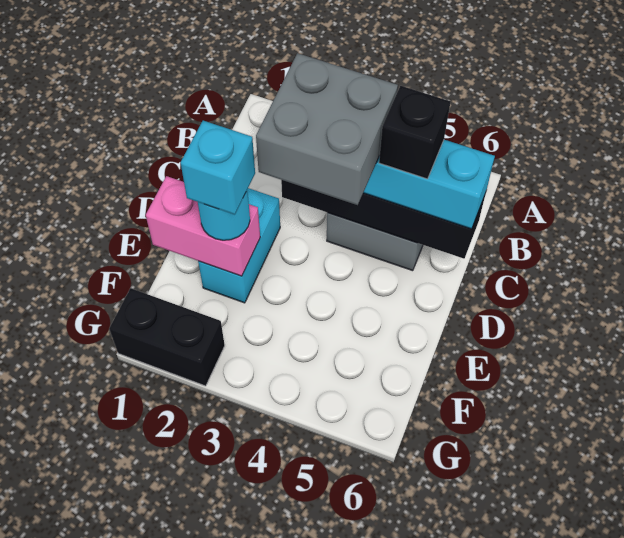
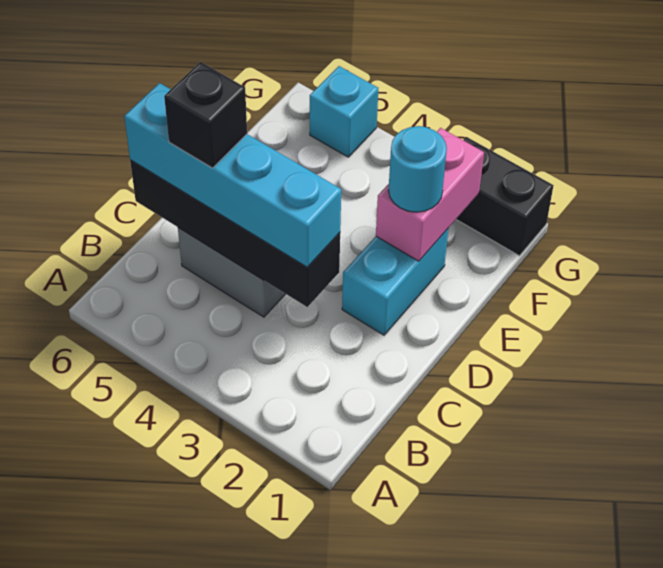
grey 2x2 brick [256,53,398,205] -> none
pink 1x2 brick [146,176,260,276] -> pink 1x2 brick turned to [376,128,484,261]
cyan 1x1 brick [181,121,255,214] -> cyan 1x1 brick moved to [310,66,378,157]

